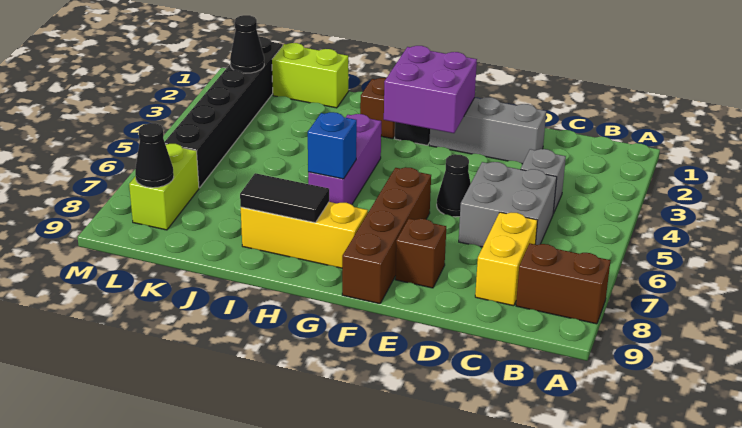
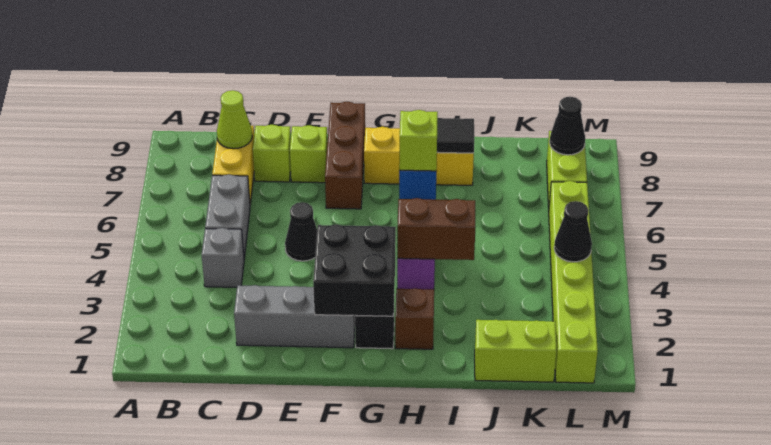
brown 1x2 brick [516,243,611,324] -> brown 1x2 brick moved to [397,198,476,260]
grey 2x2 brick [459,162,557,247] -> grey 1x2 brick [205,174,250,258]
none -> lime 1x1 cone [217,90,252,149]
none -> lime 1x1 brick [253,125,291,182]
brown 1x1 brick [395,219,446,288] -> lime 1x1 brick [290,125,327,183]
purple 2x2 brick [384,46,477,133] -> black 2x2 brick [313,224,396,316]
brown 1x4 brick [342,167,431,304] -> brown 1x3 brick [325,102,365,209]
none -> lime 1x1 brick [399,110,438,171]
black 1x6 brick [165,37,283,188] -> lime 1x6 brick [549,181,598,383]
black 1x1 cone [230,15,264,73] -> black 1x1 cone moved to [554,201,592,262]

